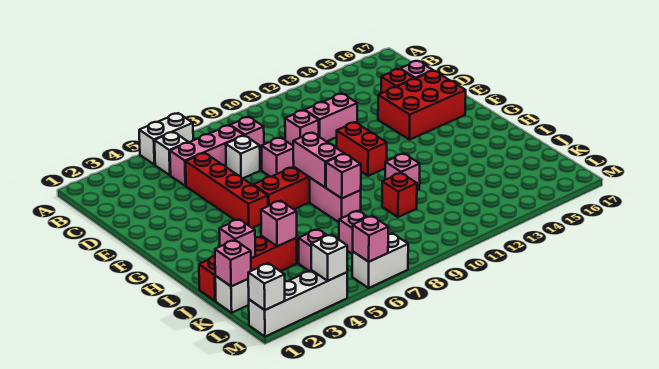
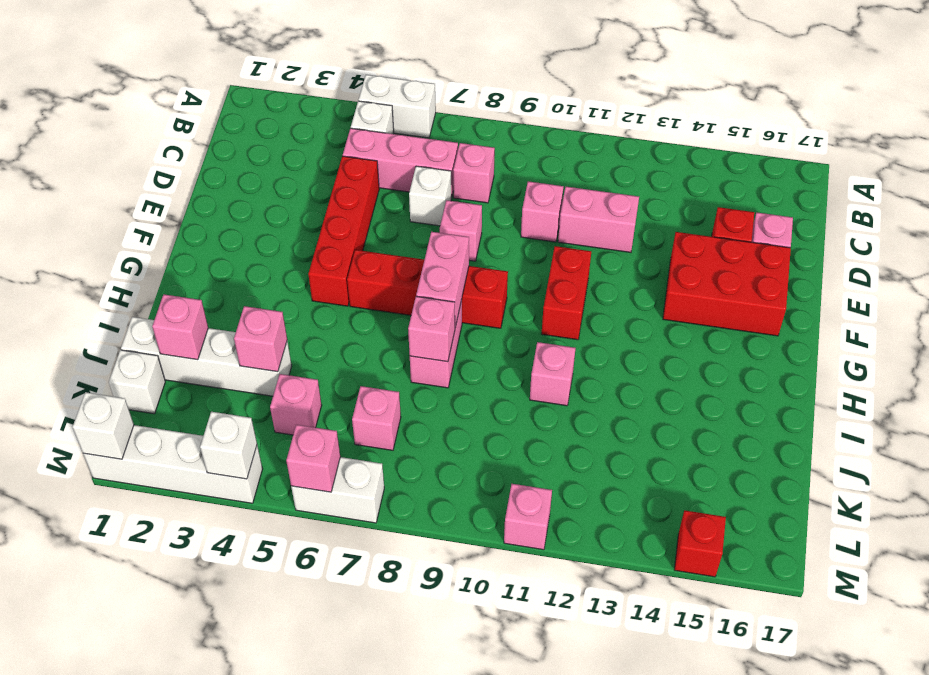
red 1x4 brick [199,236,297,301] -> white 1x4 brick [121,317,292,396]
red 1x1 brick [382,173,417,217] -> red 1x1 brick moved to [674,510,726,577]
pink 1x1 brick [215,240,251,286] -> pink 1x1 brick moved to [504,484,552,550]

